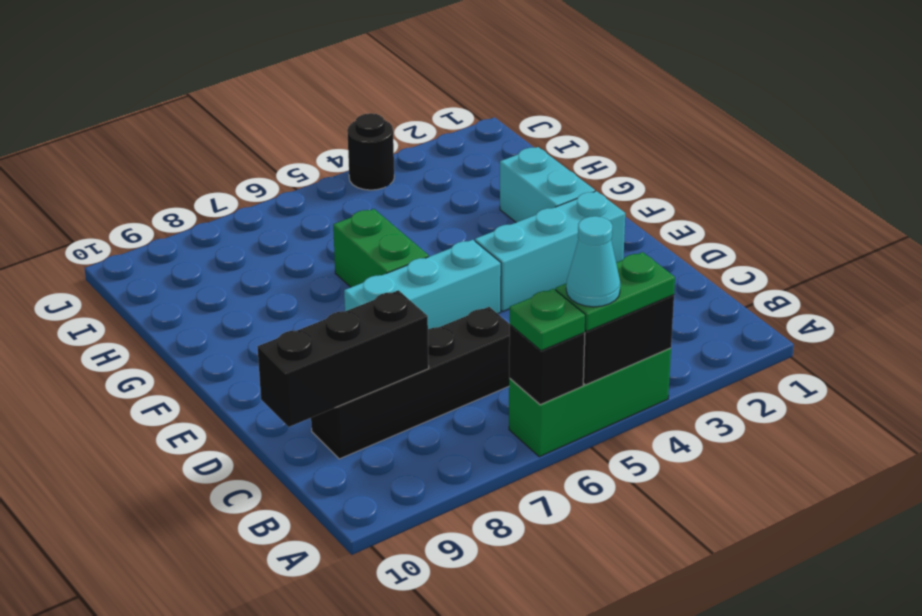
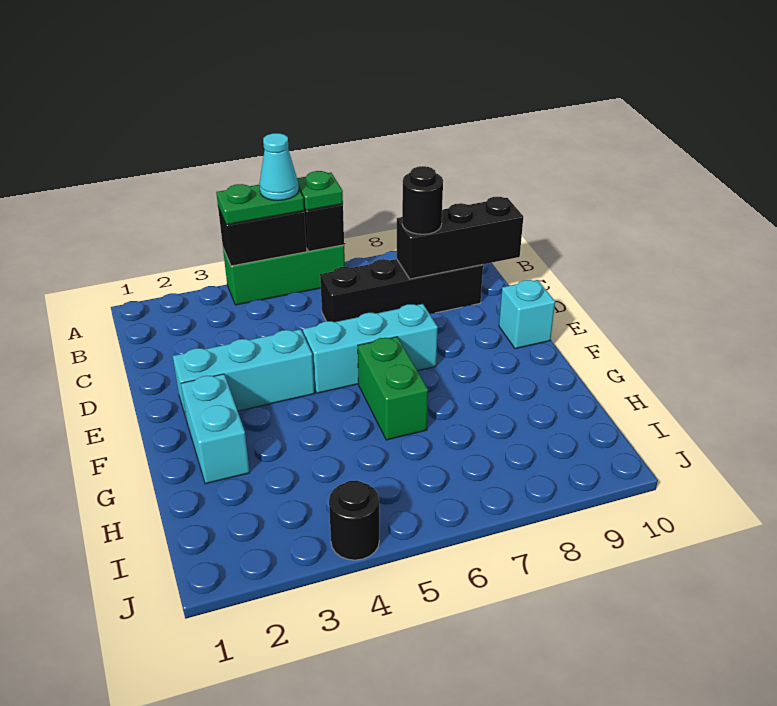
none -> black 1x1 round brick [402,166,443,234]
none -> cyan 1x1 brick [499,280,555,349]

